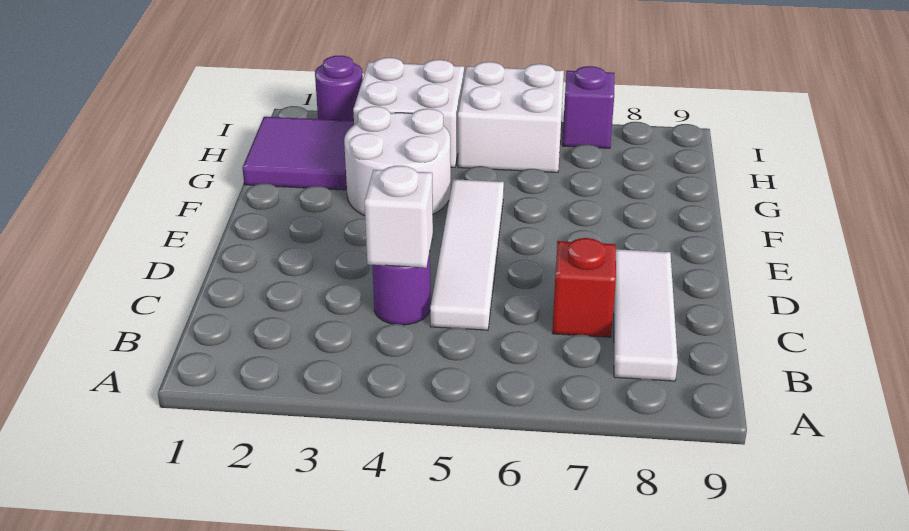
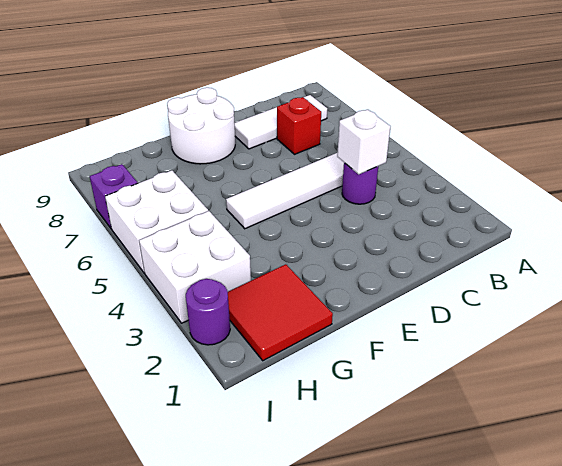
white 2x2 round brick [344,106,451,216] -> white 2x2 round brick moved to [167,88,235,164]
purple 2x2 tile [242,117,354,190] -> red 2x2 tile [228,264,333,361]

